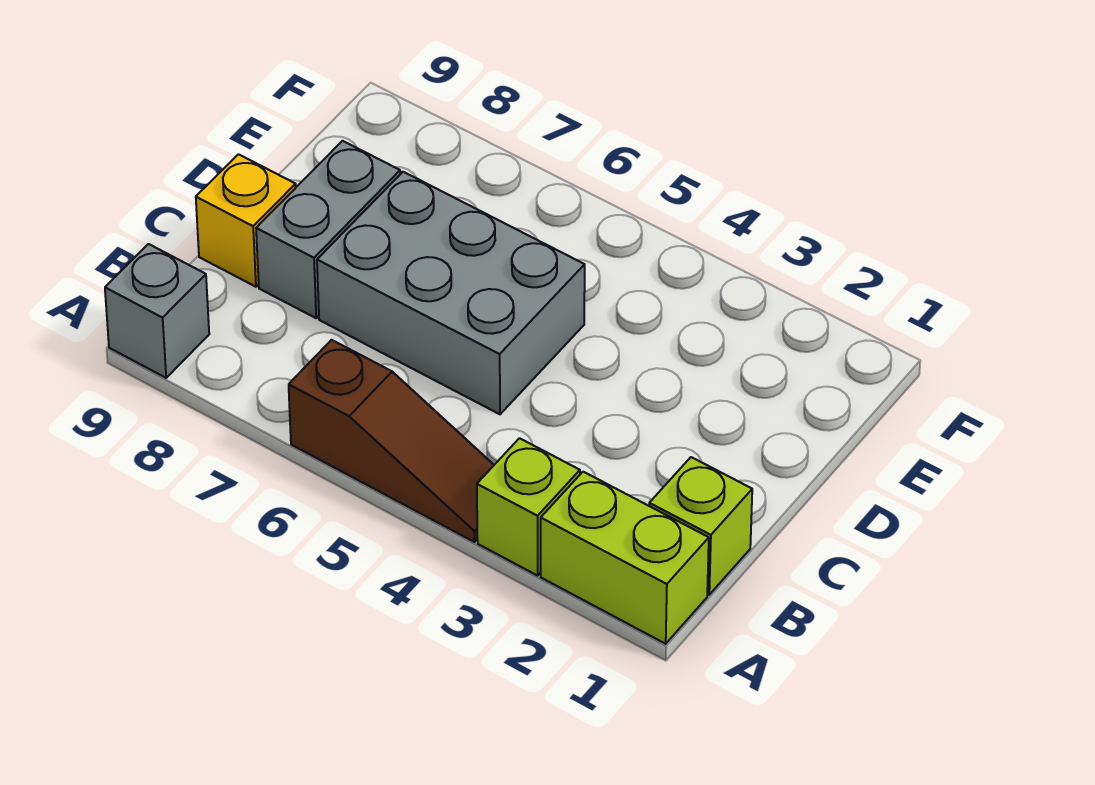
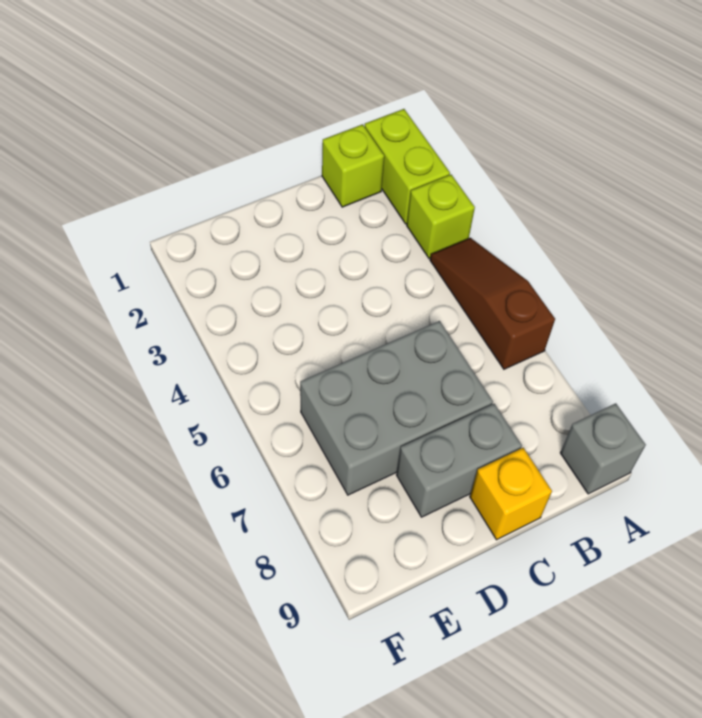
grey 2x3 brick [317,172,585,414] -> grey 2x3 brick turned to [300,321,493,495]

